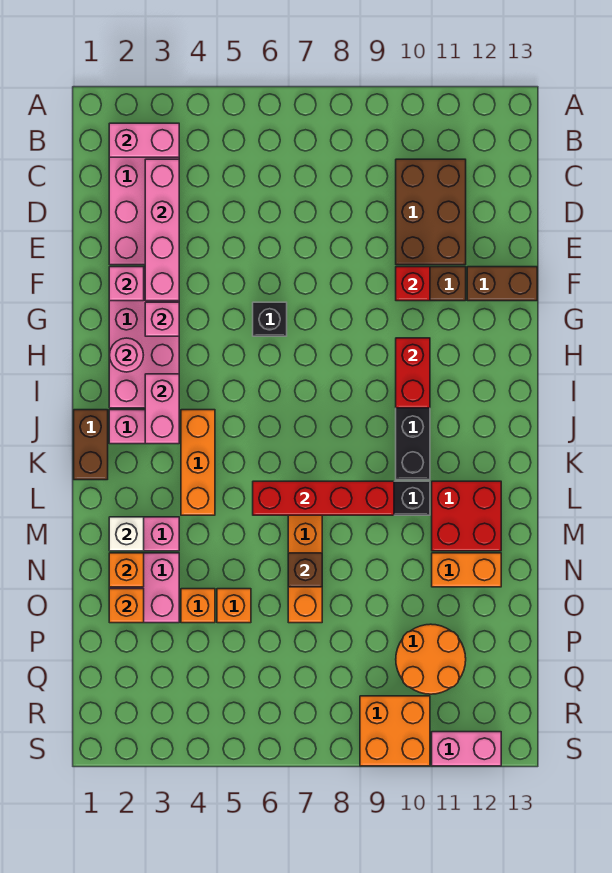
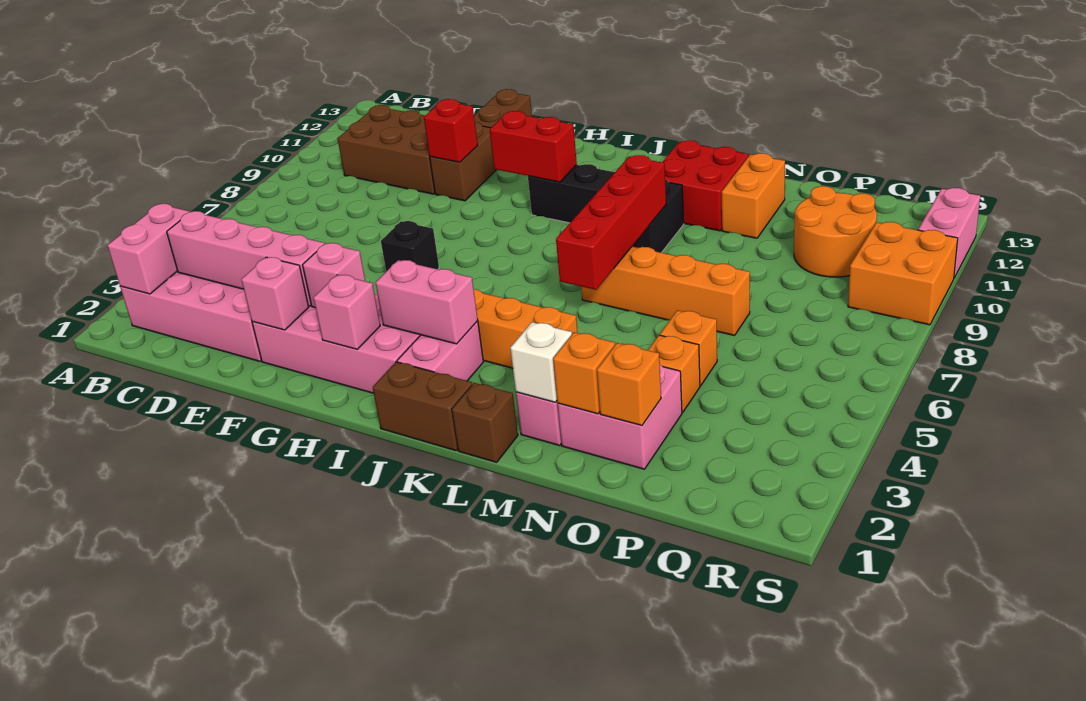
pink 1x1 round brick [109,338,143,372] -> pink 1x1 brick [314,275,380,349]
brown 1x1 brick [288,553,322,587] -> brown 1x1 brick moved to [452,383,518,462]

